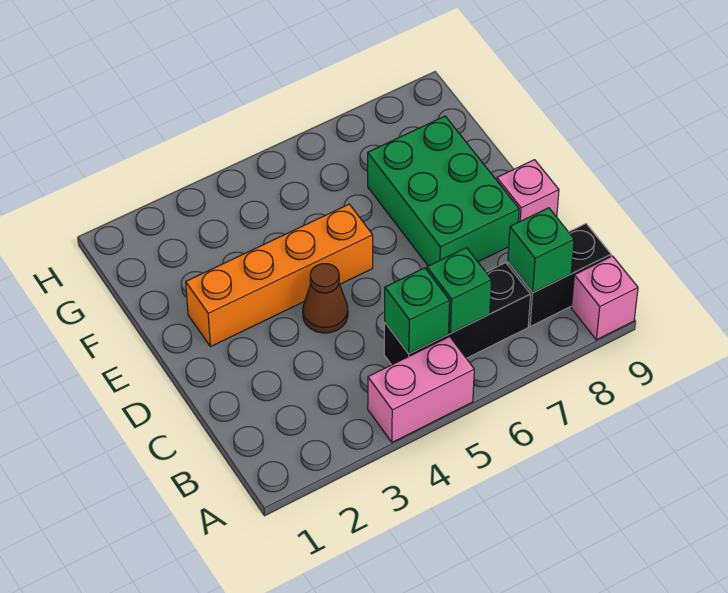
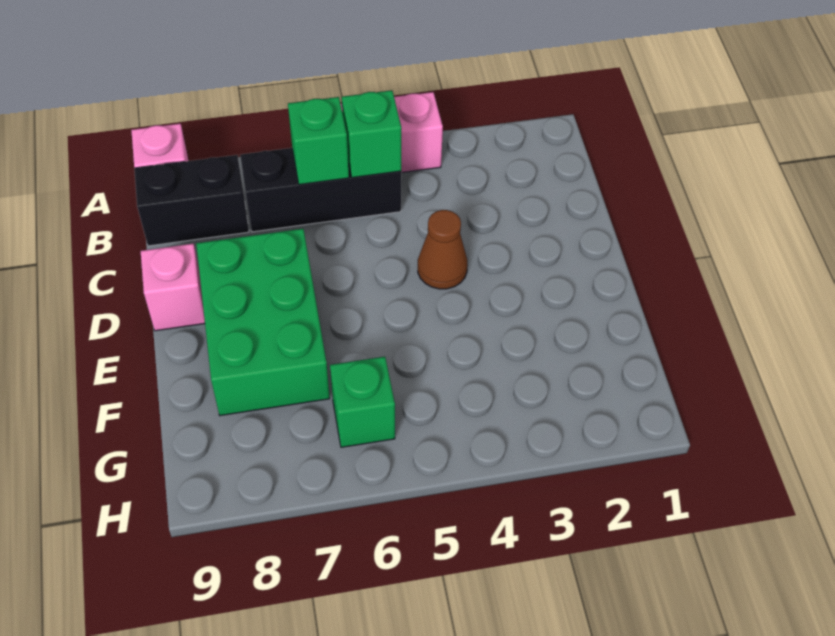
green 1x1 brick [508,208,574,293] -> green 1x1 brick moved to [330,357,395,447]
orange 1x4 brick [186,204,373,347] -> none

